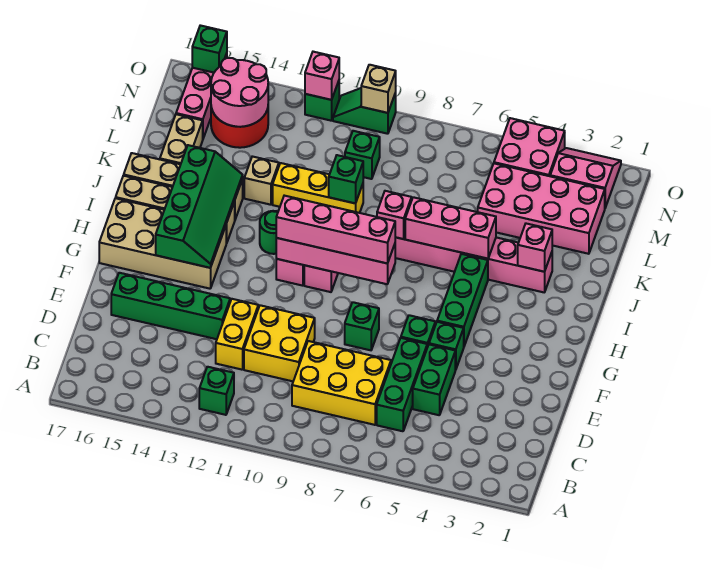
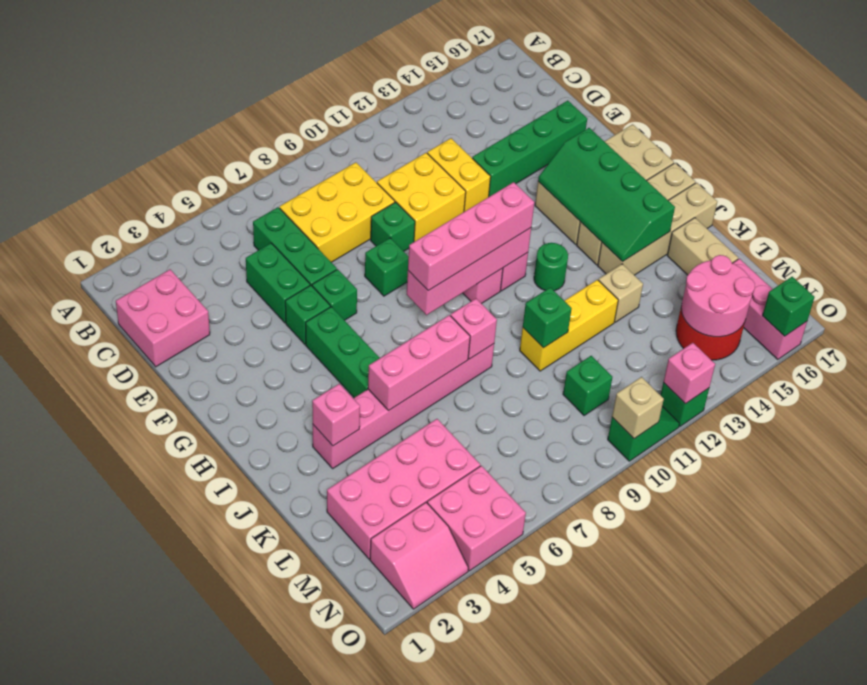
green 1x1 brick [199,367,234,415] -> green 1x1 brick moved to [371,202,415,251]
none -> pink 2x2 brick [116,269,210,367]

